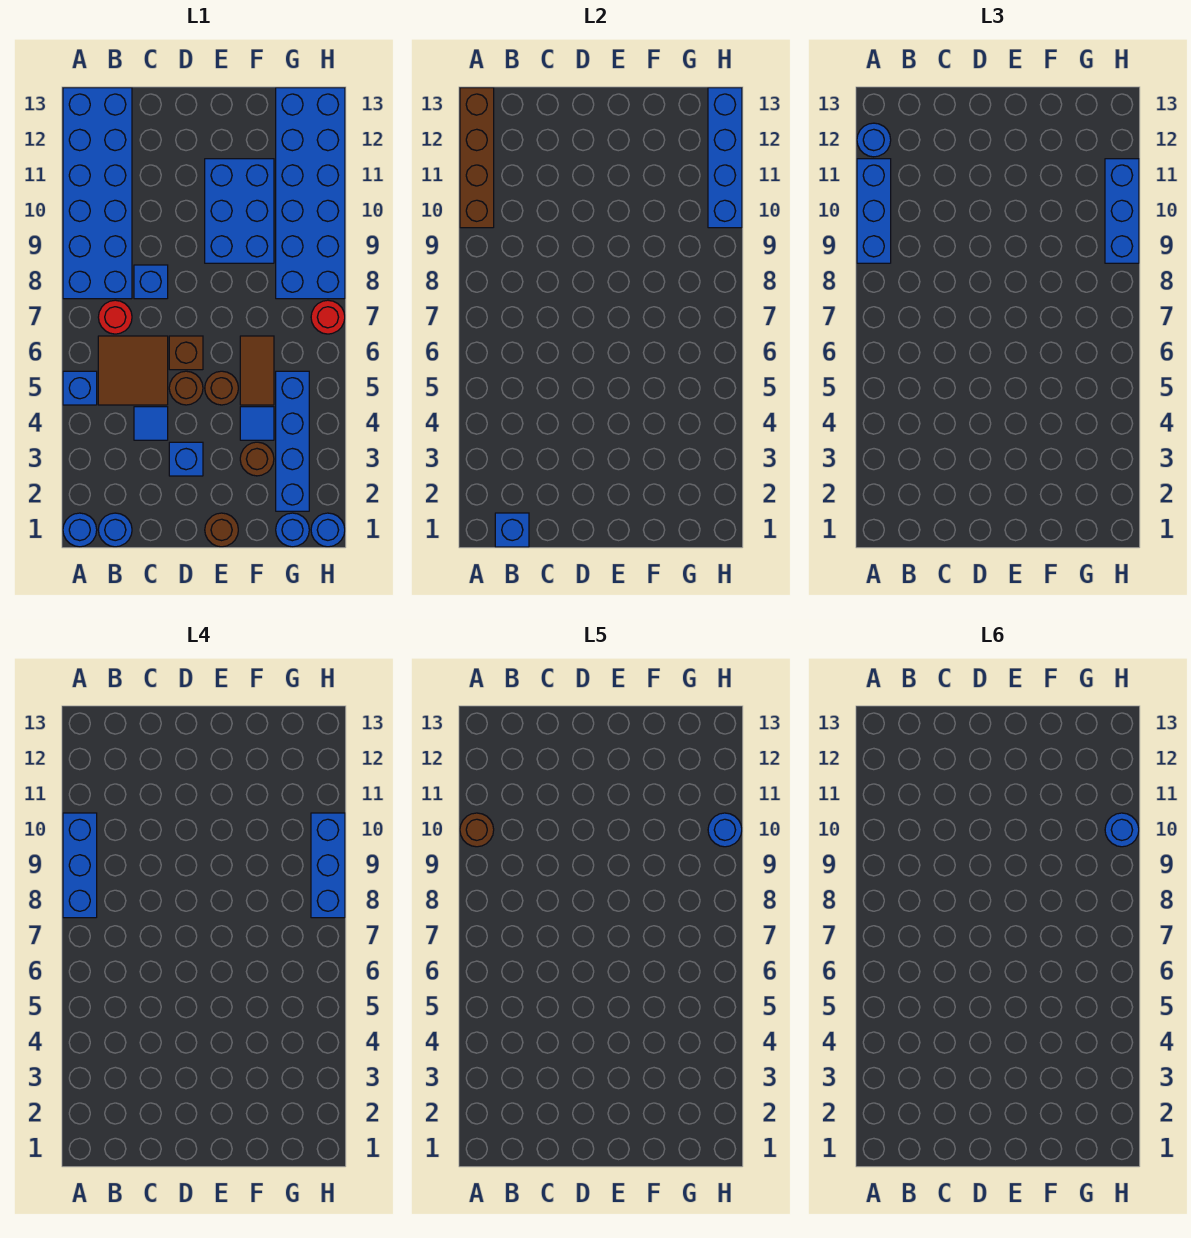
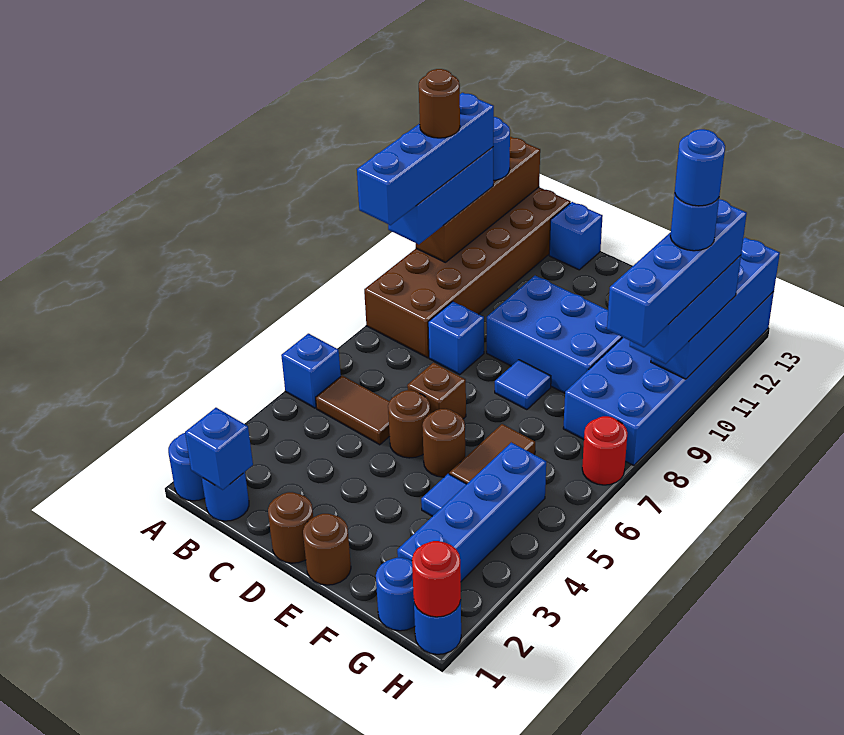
blue 2x6 brick [63,88,132,299] -> brown 2x6 brick [364,187,571,358]
blue 1x3 brick [63,813,97,918] -> blue 1x4 brick [357,93,494,225]
brown 2x2 tile [98,336,168,405] -> brown 1x2 tile [316,376,390,445]
red 1x1 round brick [98,300,132,334] -> red 1x1 round brick moved to [412,541,461,617]
blue 1x1 tile [134,407,168,440] -> blue 1x1 tile moved to [495,360,551,410]
blue 1x1 brick [169,442,203,476] -> blue 1x1 brick moved to [549,202,603,270]
blue 2x3 brick [205,159,274,263] -> blue 2x3 brick turned to [487,276,623,393]
brown 1x1 round brick [240,442,274,476] -> brown 1x1 round brick moved to [268,492,313,563]
blue 1x3 brick [311,813,345,918] -> blue 1x4 brick [607,199,747,347]

